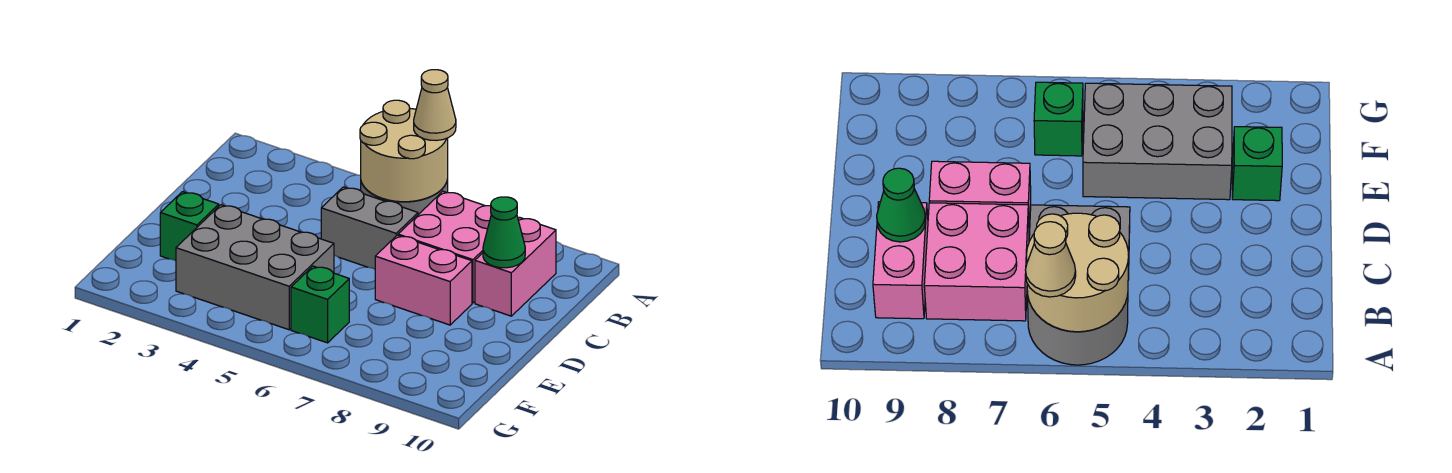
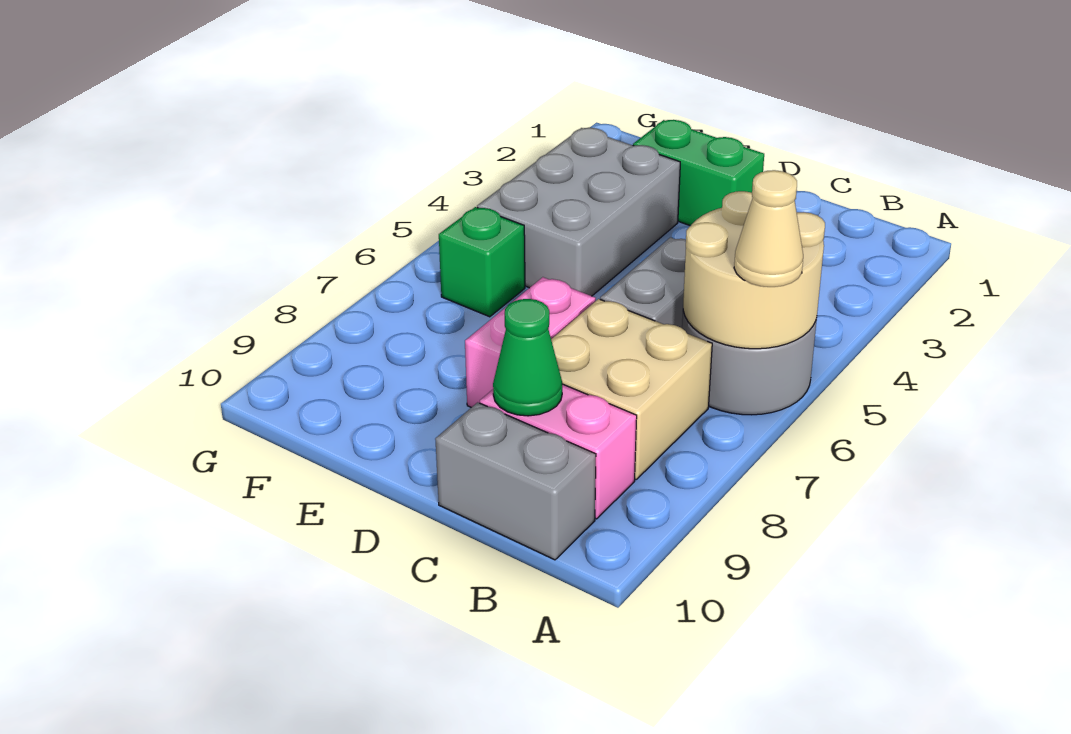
pink 2x2 brick [398,191,491,303] -> tan 2x2 brick [551,299,712,479]
none -> grey 1x2 brick [435,402,596,560]
green 1x1 brick [160,192,219,261] -> green 1x2 brick [633,120,764,226]

